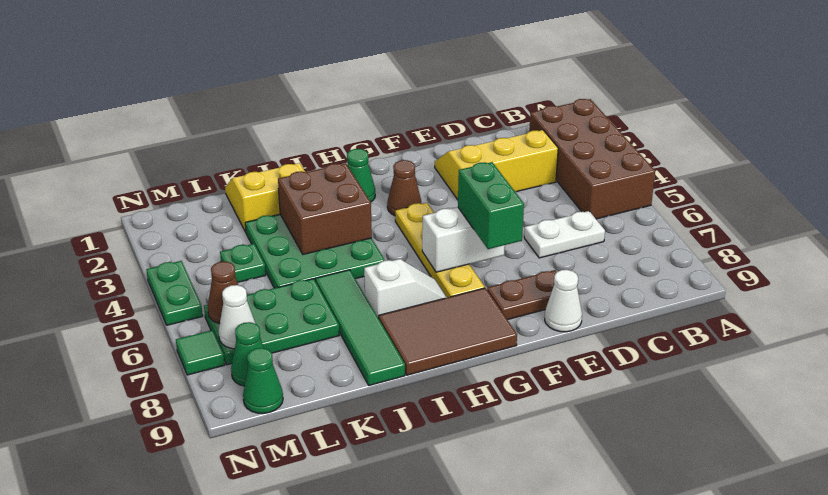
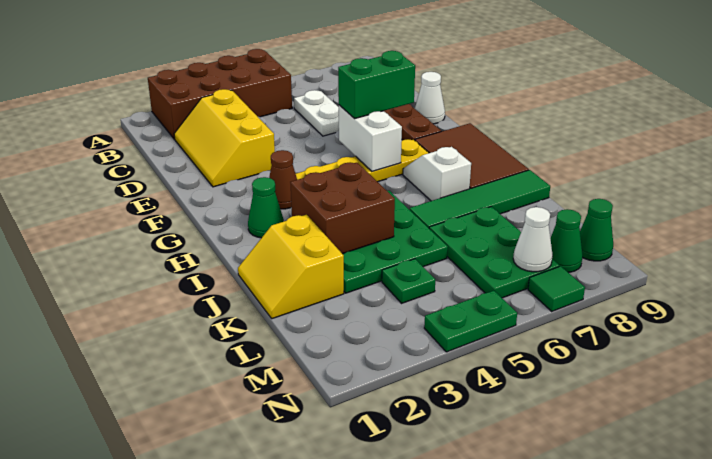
brown 1x1 cone [208,261,238,324] -> none

